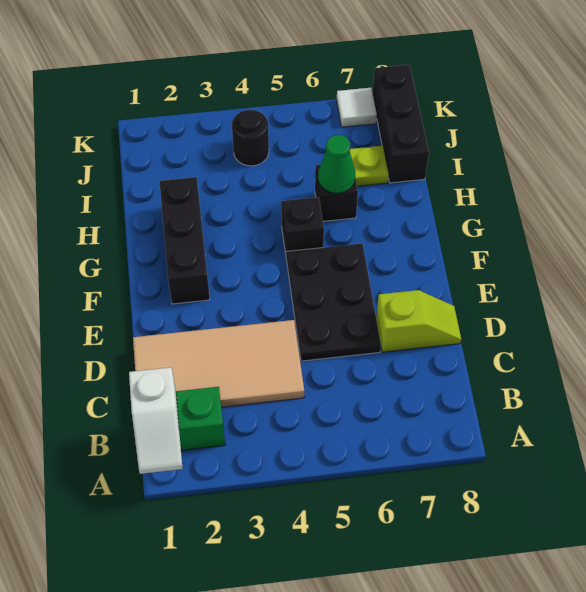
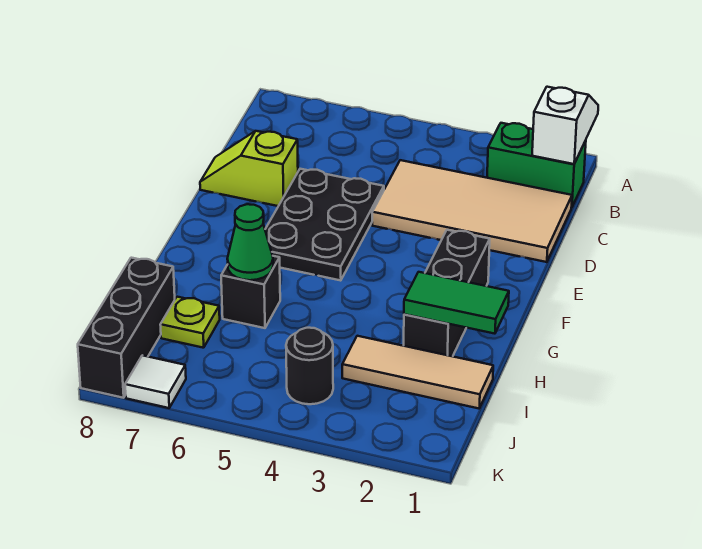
black 1x1 brick [281,197,324,253] -> none
none -> green 1x2 tile [404,272,509,334]
none -> tan 1x3 tile [342,336,493,408]

